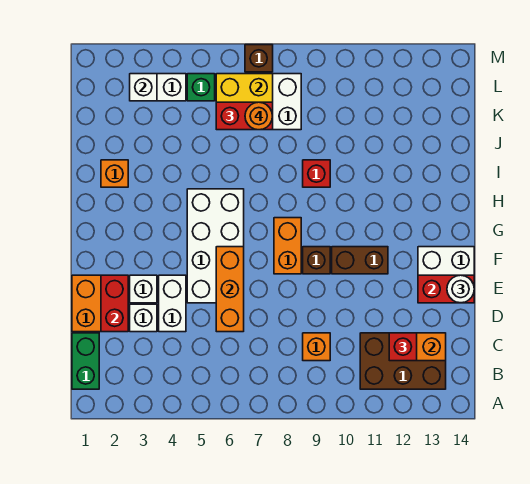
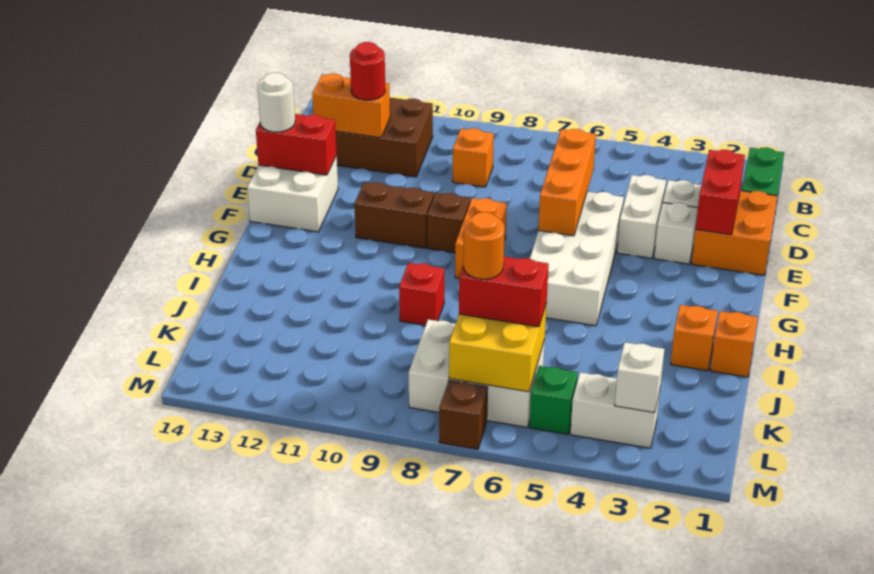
red 1x1 brick [389,333,417,361] -> red 1x1 round brick [350,42,385,100]
none -> orange 1x1 brick [710,311,758,377]

